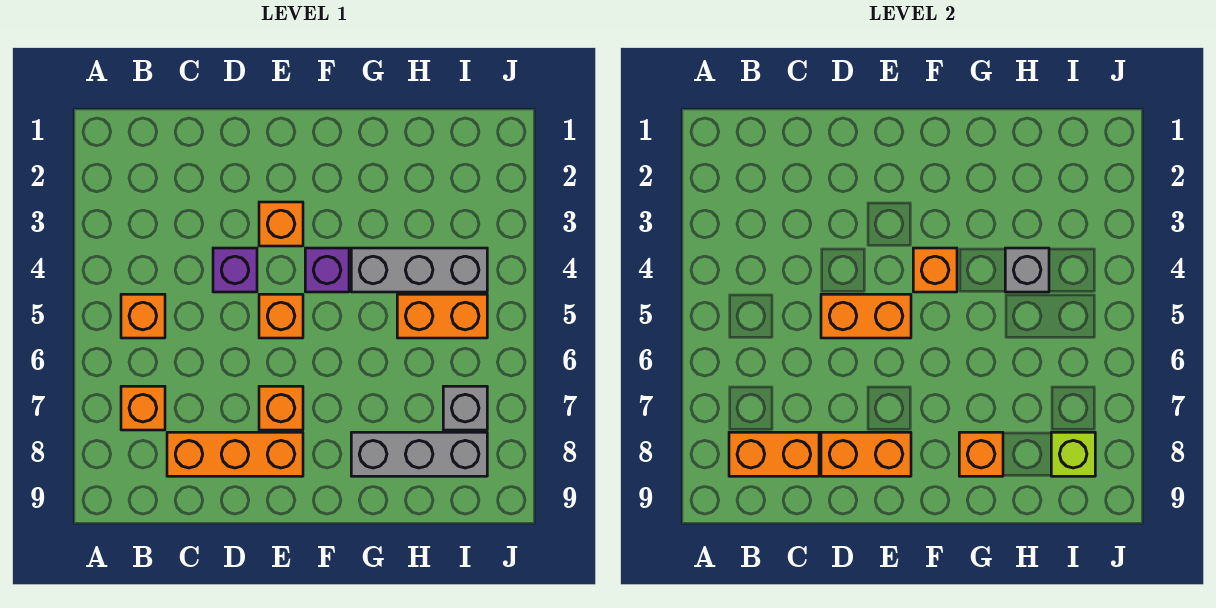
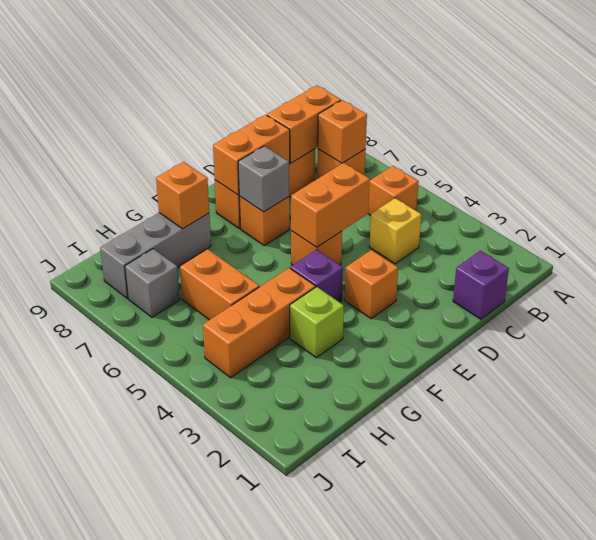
none -> yellow 1x1 brick [369,198,421,264]
purple 1x1 brick [213,248,257,292] -> purple 1x1 brick moved to [453,251,509,319]
orange 1x1 brick [913,248,957,292] -> orange 1x1 brick moved to [318,100,367,163]
grey 1x3 brick [351,248,487,292] -> orange 1x3 brick [203,268,315,378]
grey 1x1 brick [1005,248,1049,292] -> grey 1x1 brick moved to [238,146,289,212]
orange 1x2 brick [397,294,487,338] -> orange 1x2 brick turned to [180,249,259,320]
lime 1x1 brick [1051,432,1095,476] -> lime 1x1 brick moved to [290,287,344,358]

